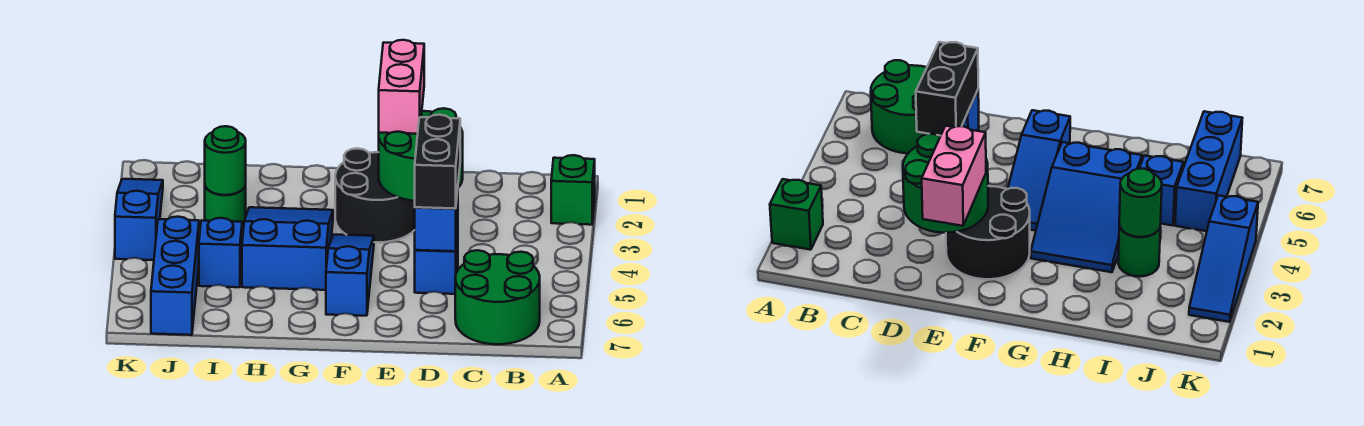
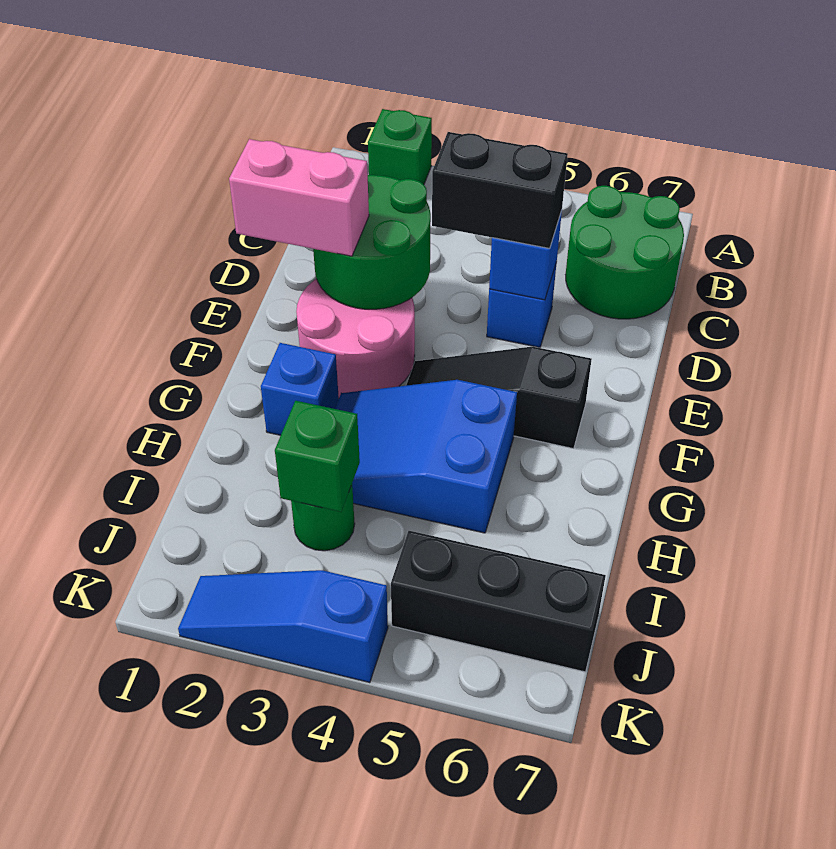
black 2x2 round brick [335,149,415,242] -> pink 2x2 round brick [296,279,415,397]
blue 1x3 slope [326,235,374,316] -> black 1x3 slope [406,347,592,449]
green 1x1 round brick [205,126,246,195] -> green 1x1 brick [275,401,360,512]
blue 1x1 brick [199,218,242,287] -> blue 1x1 brick moved to [261,343,339,435]
blue 1x3 brick [151,217,199,335] -> black 1x3 brick [391,531,606,672]

